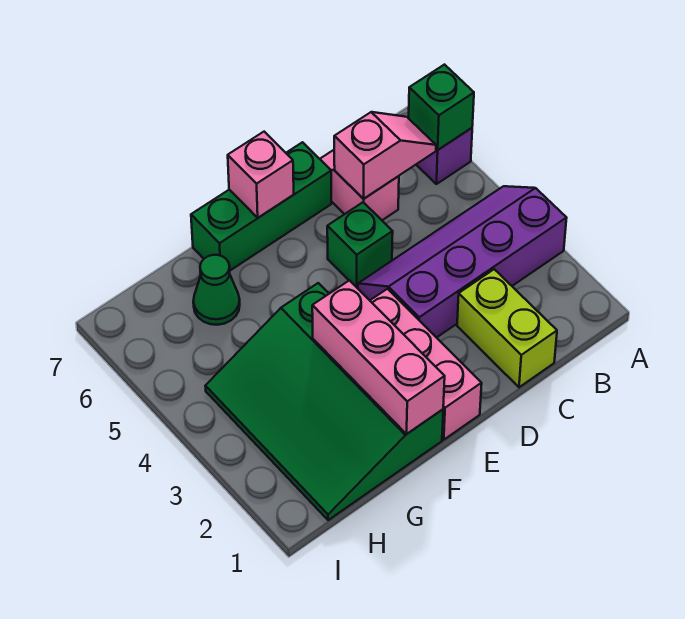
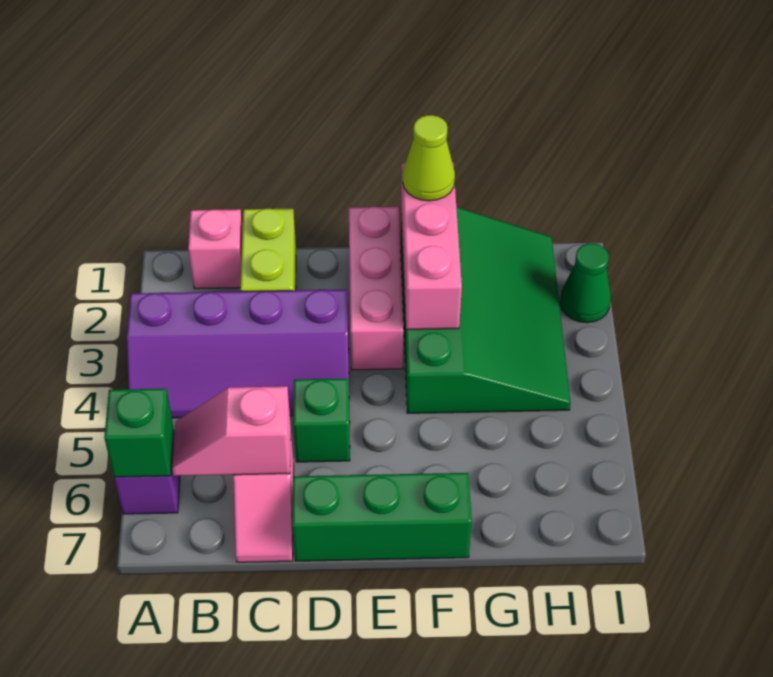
pink 1x1 brick [228,132,294,218] -> pink 1x1 brick moved to [188,209,243,289]
none -> lime 1x1 cone [403,115,455,201]
green 1x1 cone [193,255,240,325] -> green 1x1 cone moved to [560,243,611,323]

